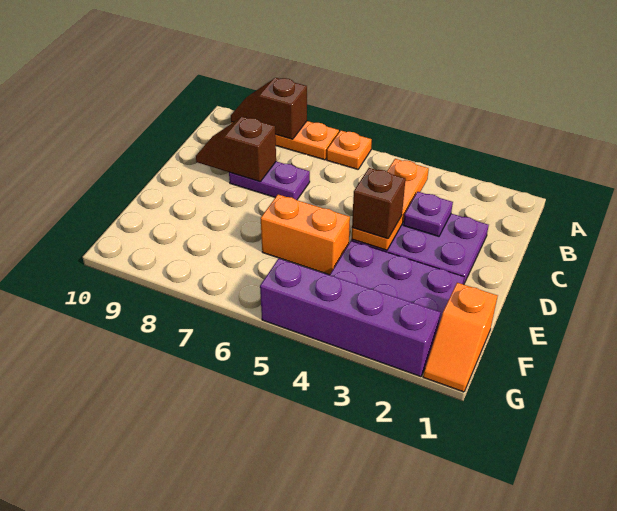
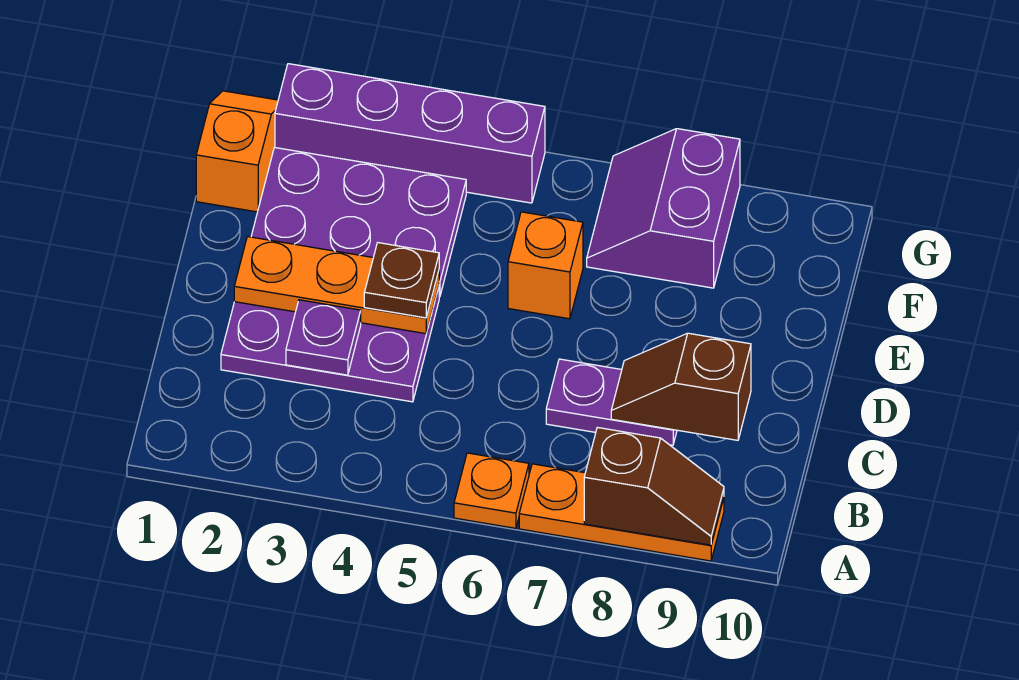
orange 1x3 plate [352,159,429,250] -> orange 1x3 plate turned to [234,237,439,334]
brown 1x2 slope [196,117,276,182] -> brown 1x2 slope turned to [611,333,751,440]
brown 1x1 brick [352,168,406,239] -> brown 1x1 plate [364,243,439,318]
orange 1x2 brick [261,194,350,275] -> orange 1x1 brick [508,212,583,319]
none -> purple 2x2 slope [587,129,740,288]

